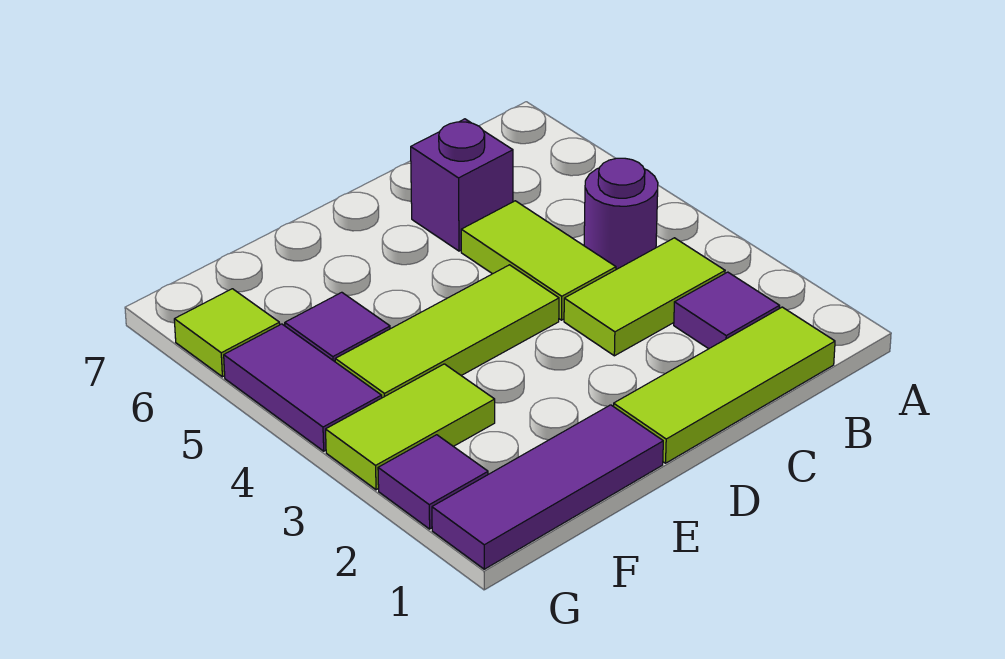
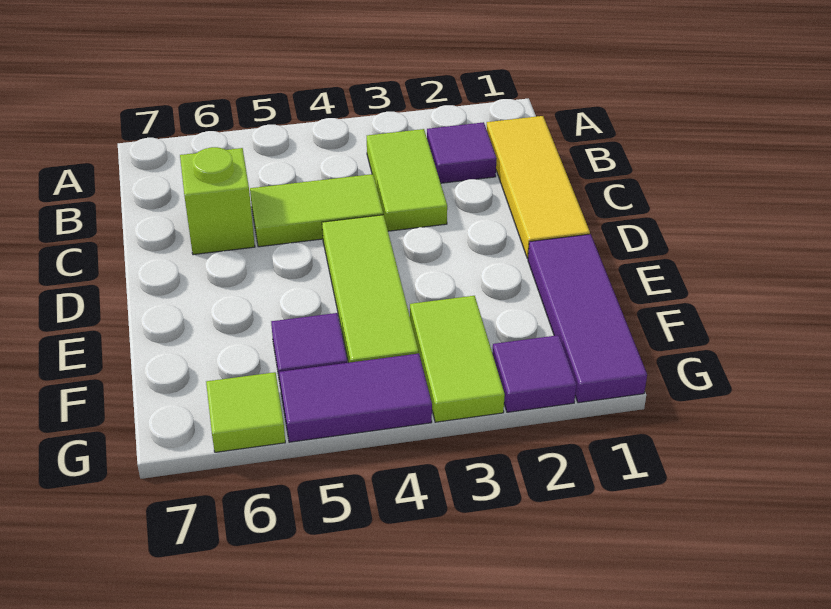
lime 1x3 tile [613,307,835,463] -> yellow 1x3 tile [487,116,590,259]
purple 1x1 round brick [584,158,658,270] -> none
purple 1x1 brick [411,119,513,251] -> lime 1x1 brick [180,147,255,255]

